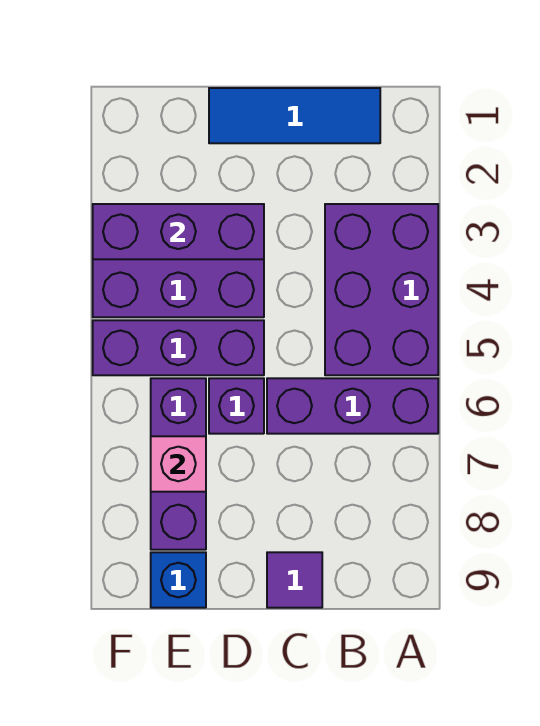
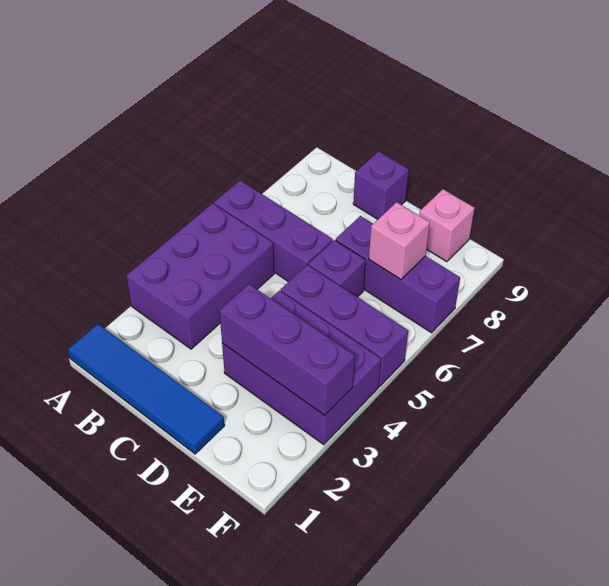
blue 1x3 tile [209,88,380,143] -> blue 1x4 tile [68,324,225,454]
purple 1x1 tile [267,552,322,608] -> purple 1x1 brick [353,151,409,219]
purple 1x3 brick [151,378,206,550] -> purple 1x3 brick turned to [336,216,460,333]
blue 1x1 brick [151,552,206,608] -> pink 1x1 brick [419,189,475,262]

